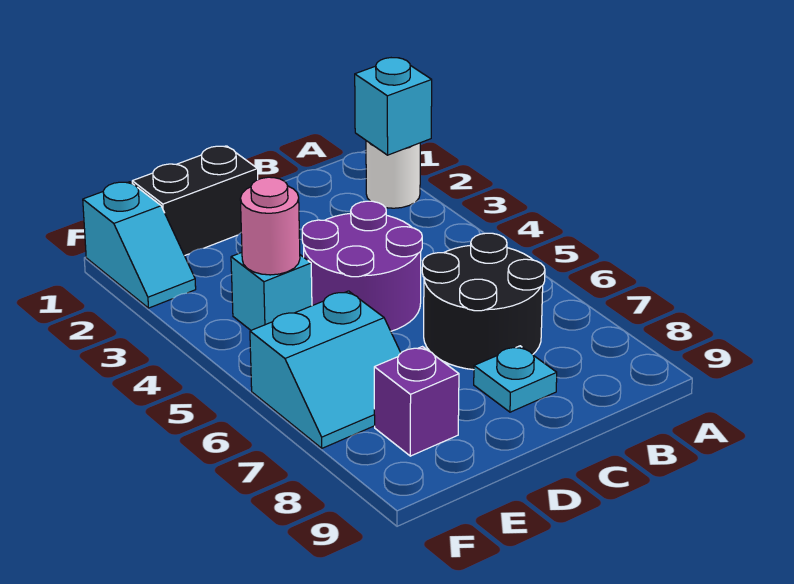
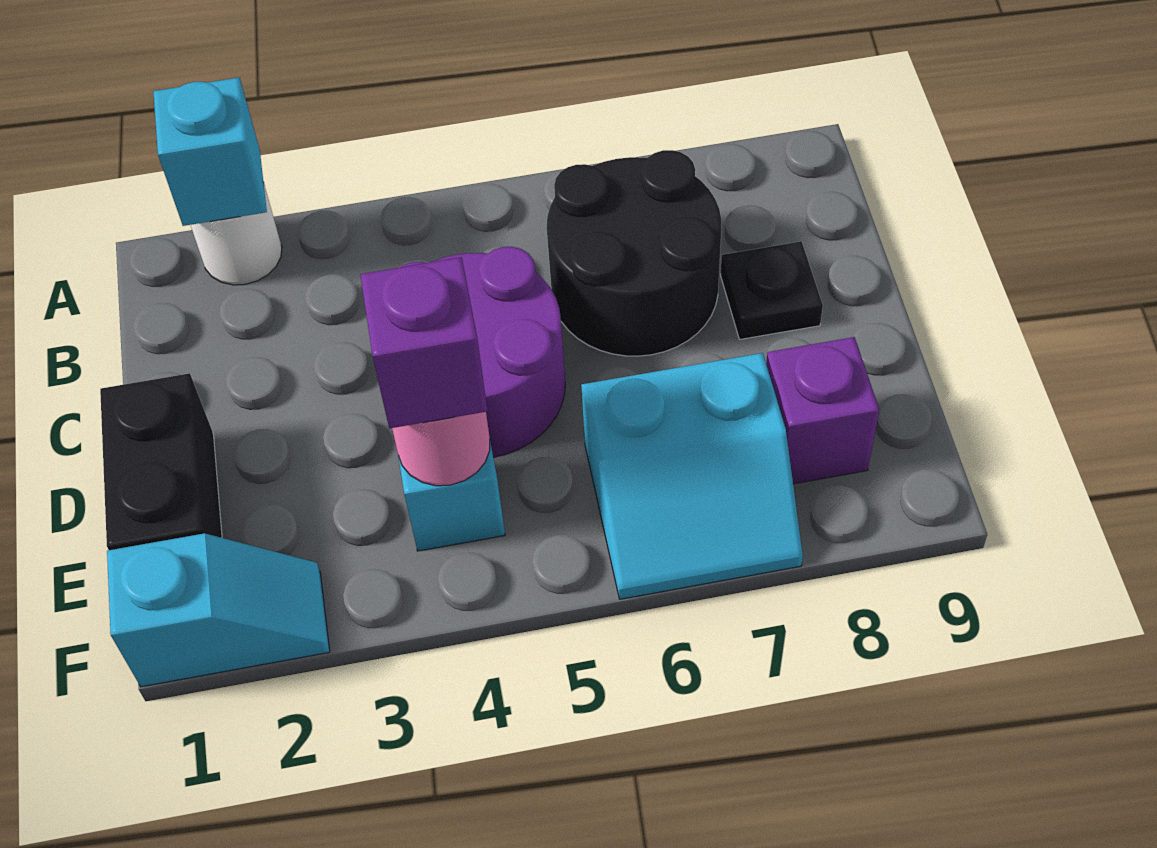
cyan 1x1 plate [474,346,557,412] -> black 1x1 plate [721,241,823,339]
none -> purple 1x1 brick [360,257,488,428]
cyan 2x2 slope [250,291,401,448] -> cyan 2x2 slope turned to [581,353,803,599]

